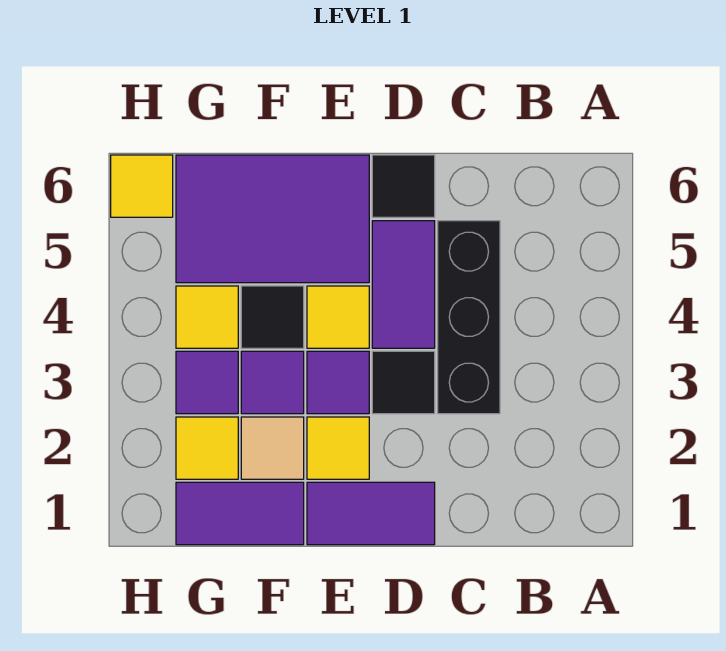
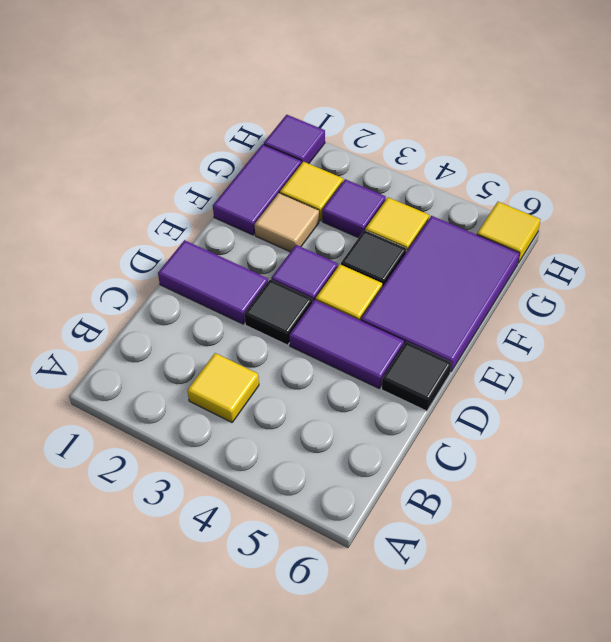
black 1x3 brick [438,221,500,414] -> none
purple 1x2 tile [307,482,435,545] -> purple 1x2 tile turned to [158,240,268,324]
yellow 1x1 tile [307,417,369,479] -> yellow 1x1 tile moved to [187,353,259,422]
purple 1x1 tile [241,351,304,414] -> purple 1x1 tile moved to [264,115,325,164]

